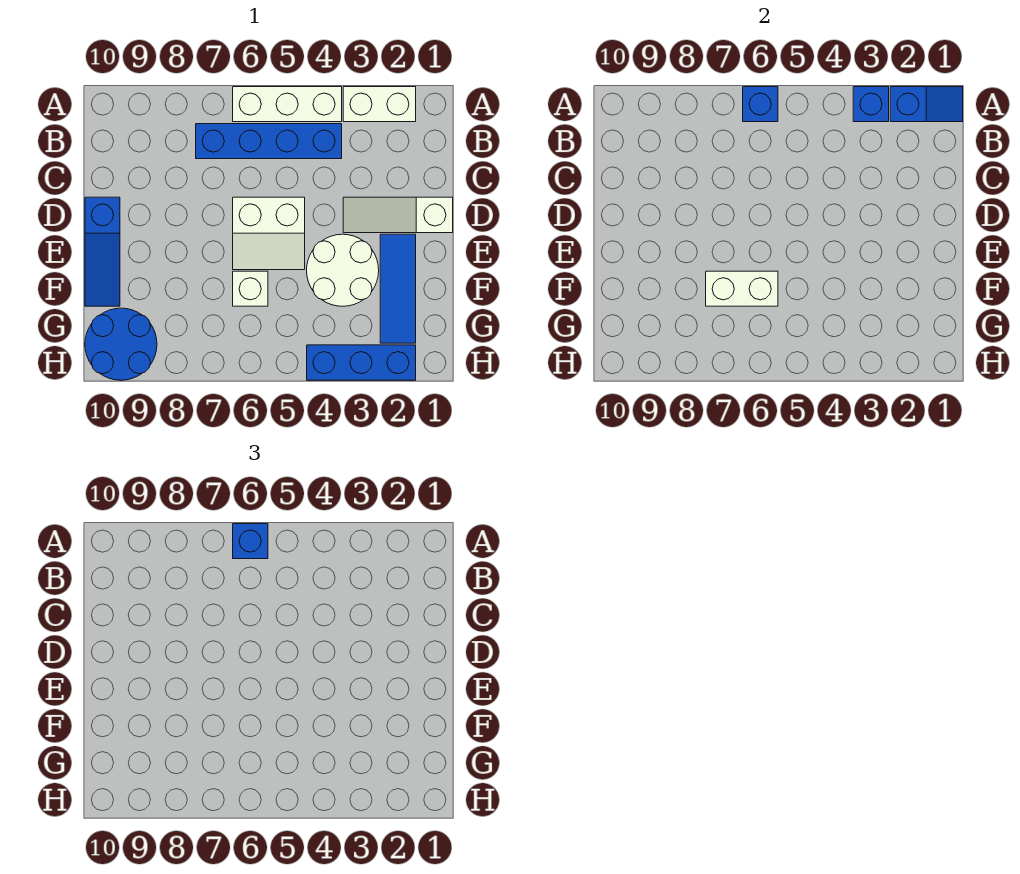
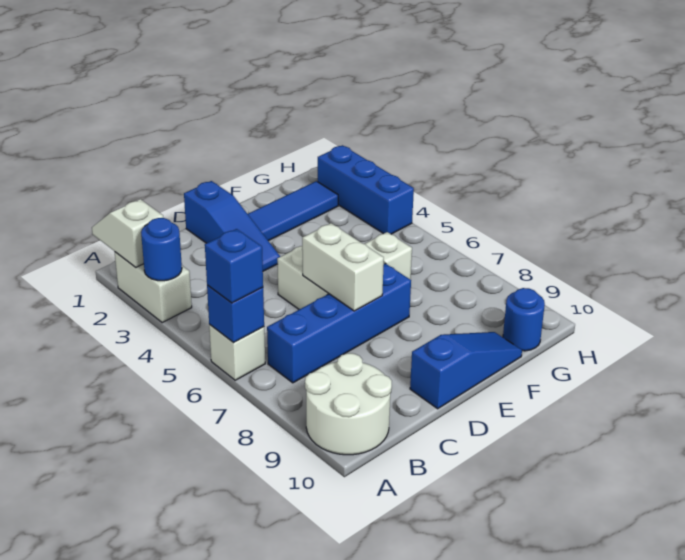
blue 1x2 slope [890,87,963,122] -> white 1x2 slope [92,199,163,267]
blue 1x1 brick [853,87,889,122] -> blue 1x1 round brick [141,218,182,281]
white 1x3 brick [233,87,342,122] -> white 1x1 brick [209,325,265,380]
blue 1x4 brick [196,124,342,159] -> blue 1x4 brick turned to [267,263,411,383]
white 1x3 slope [343,197,453,233] -> blue 1x3 slope [184,181,280,271]
white 2x2 round brick [307,234,379,306] -> white 2x2 round brick moved to [305,353,392,455]
white 1x2 brick [706,271,778,306] -> white 1x2 brick moved to [302,223,384,311]
blue 2x2 round brick [85,308,157,380] -> blue 1x1 round brick [503,288,545,351]

